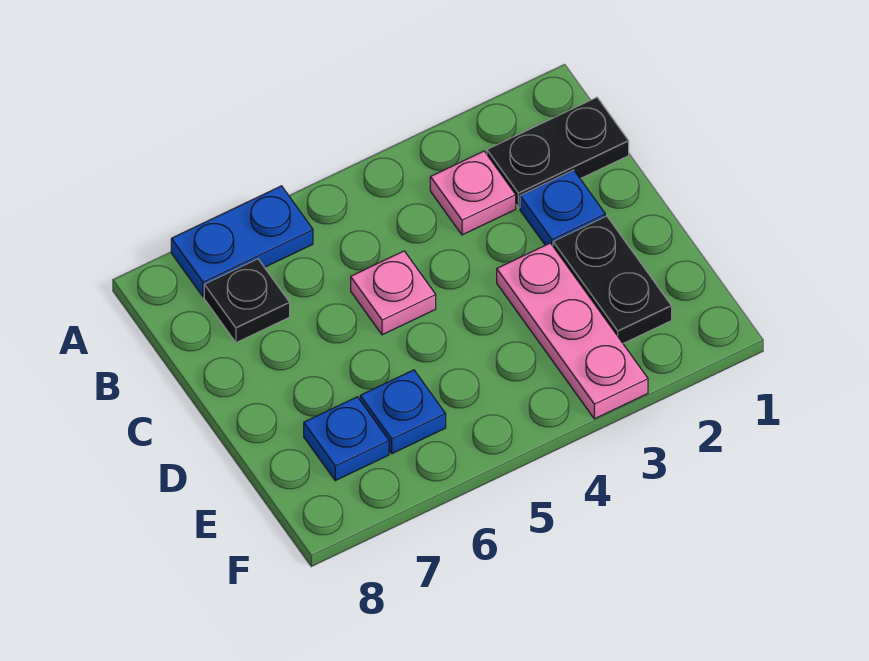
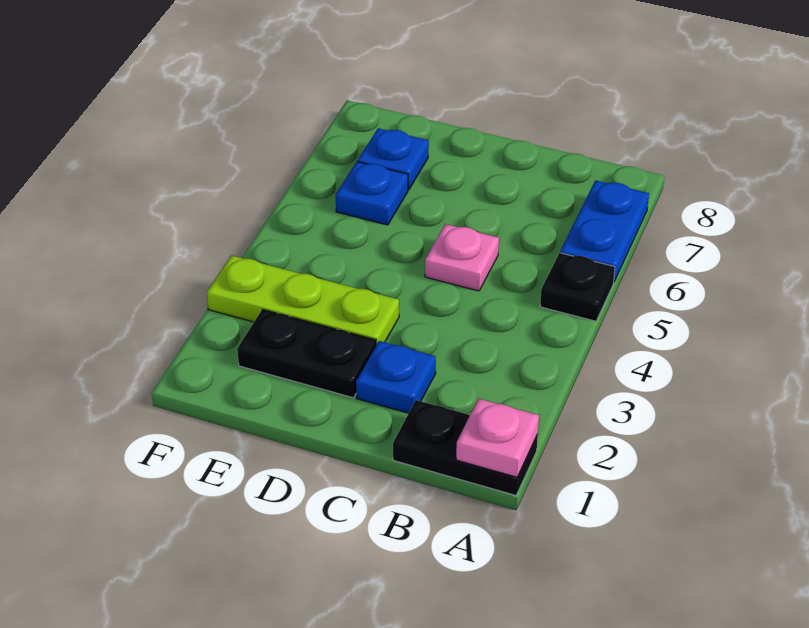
black 1x2 plate [487,97,629,208] -> black 1x2 plate turned to [393,400,538,495]
pink 1x1 plate [430,151,516,235] -> pink 1x1 plate moved to [456,399,539,477]
black 1x1 plate [204,259,290,343] -> black 1x1 plate moved to [540,253,615,321]
pink 1x3 plate [497,243,648,419] -> lime 1x3 plate [207,255,399,345]

